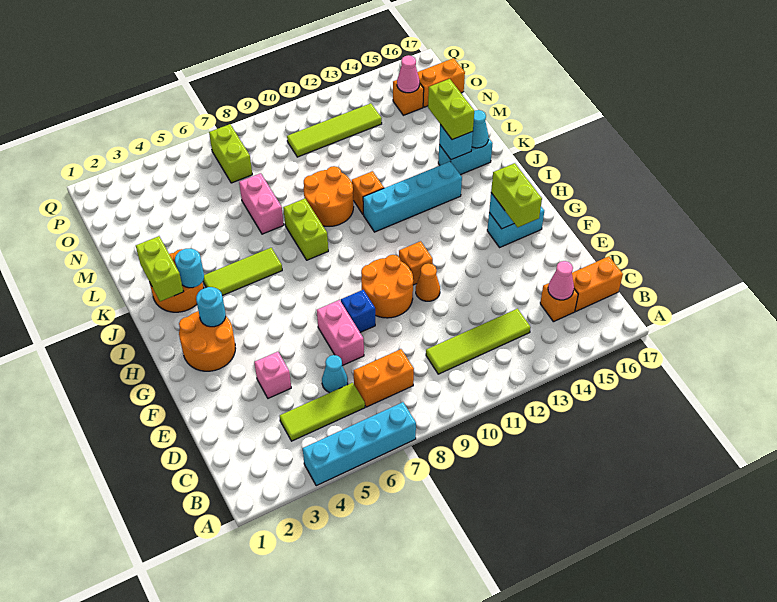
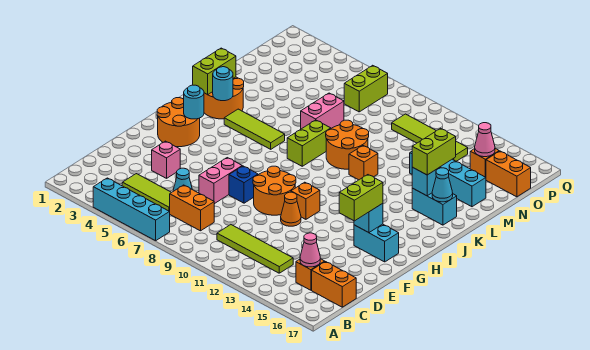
cyan 1x4 brick [363,161,462,232] -> cyan 1x4 brick moved to [410,152,486,207]

